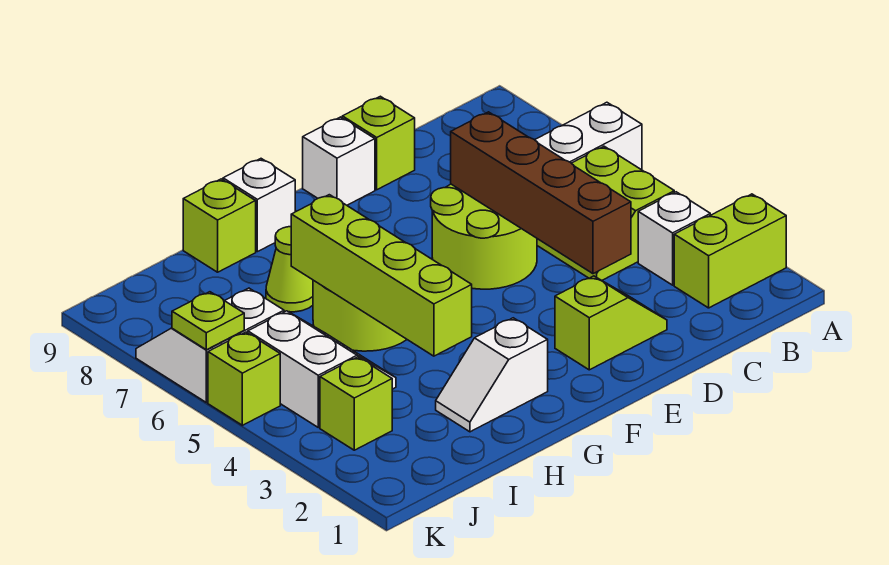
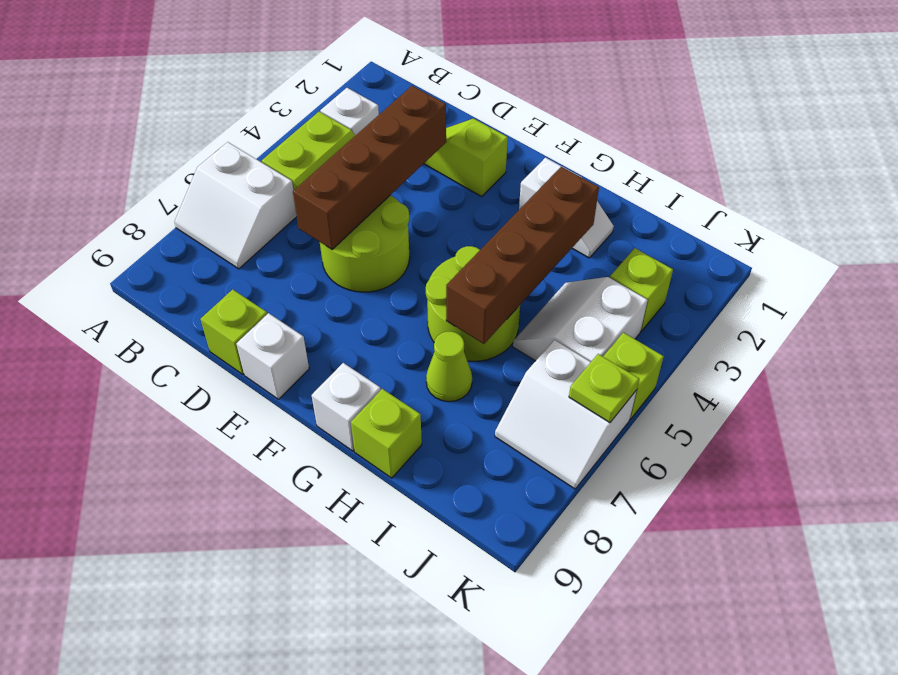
lime 1x2 brick [674,194,786,308] -> none
lime 1x4 brick [291,195,472,356] -> brown 1x4 brick [446,167,599,344]

